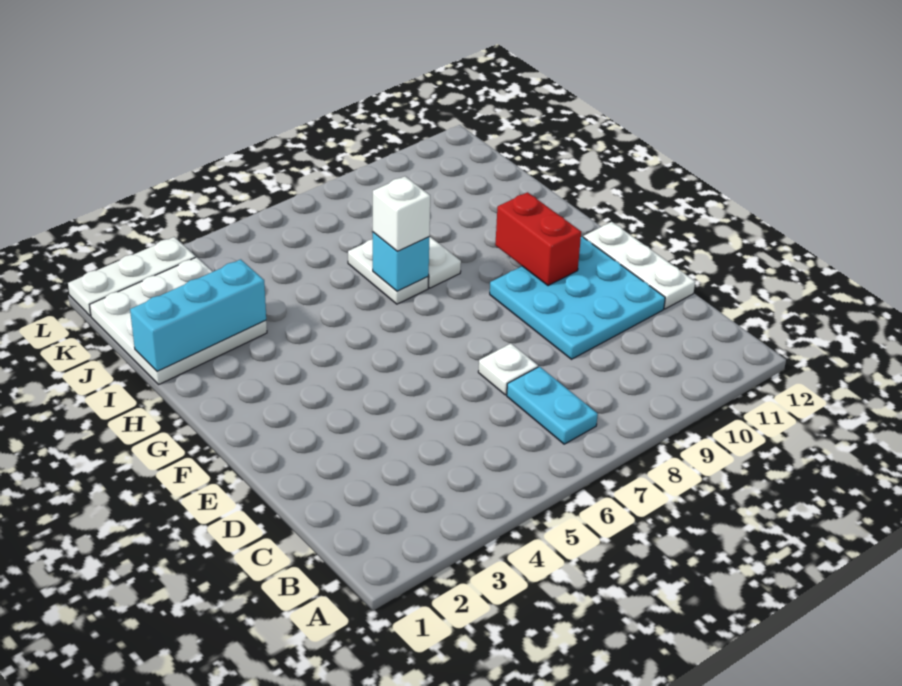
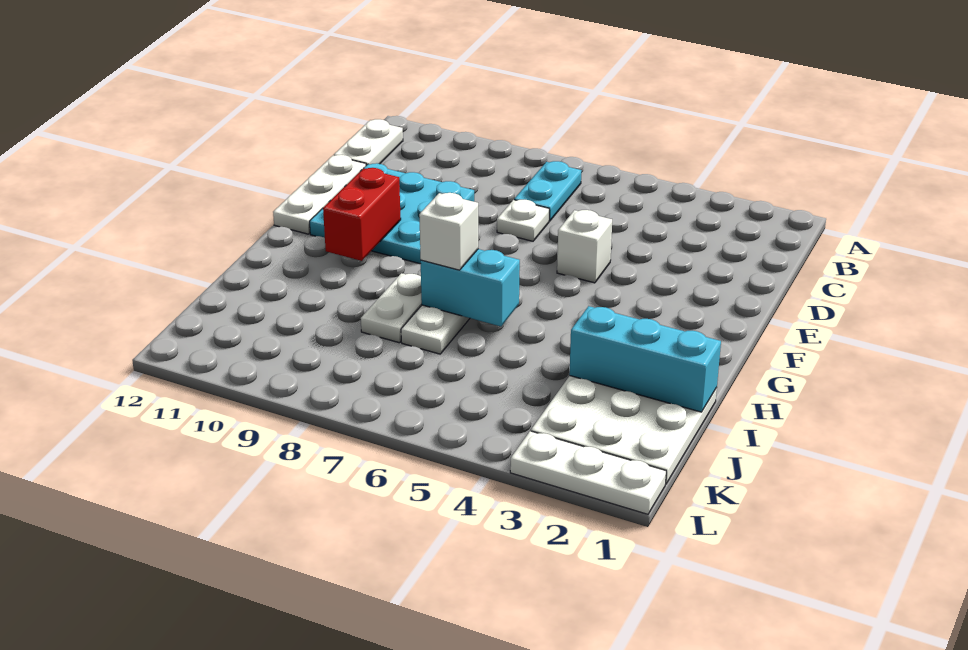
none -> white 1x2 plate [334,119,403,165]
none -> white 1x1 brick [557,210,612,283]
cyan 1x1 brick [373,232,429,291] -> cyan 1x2 brick [420,249,520,326]

